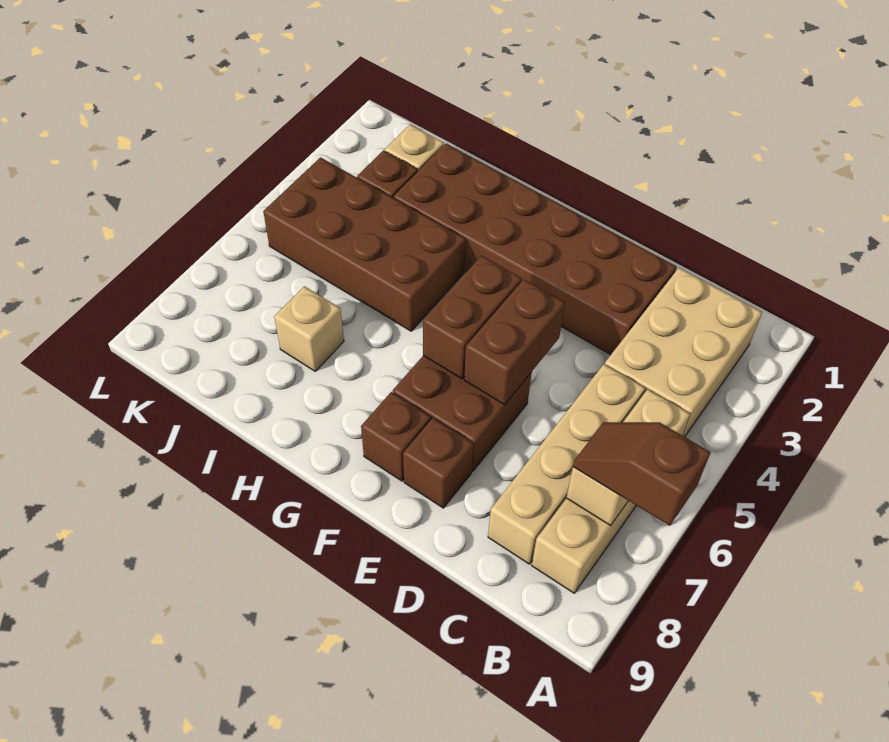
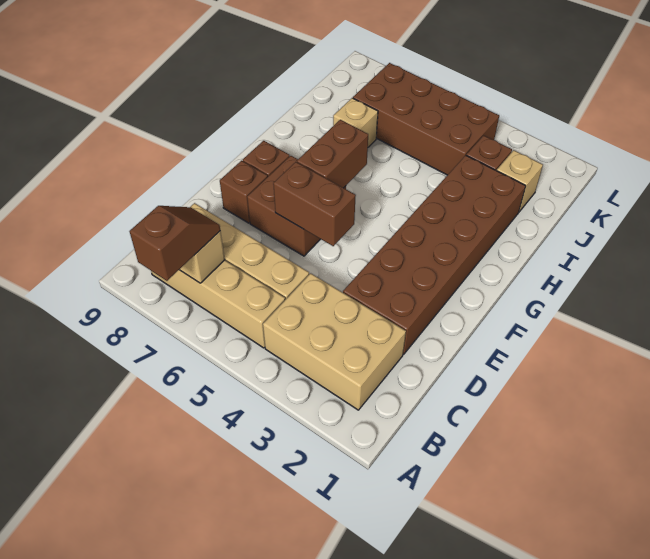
brown 1x2 brick [423,256,522,379] -> brown 1x2 brick turned to [297,120,368,188]
brown 2x4 brick [263,157,466,331] -> brown 2x4 brick turned to [353,63,499,175]

